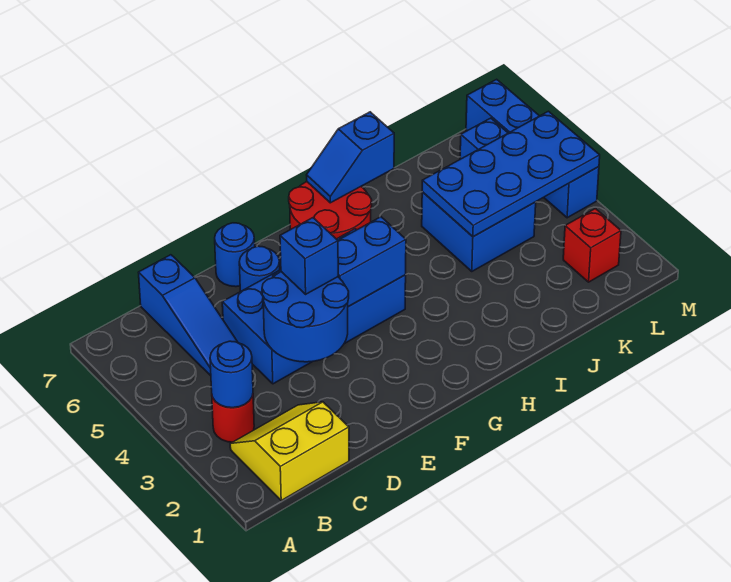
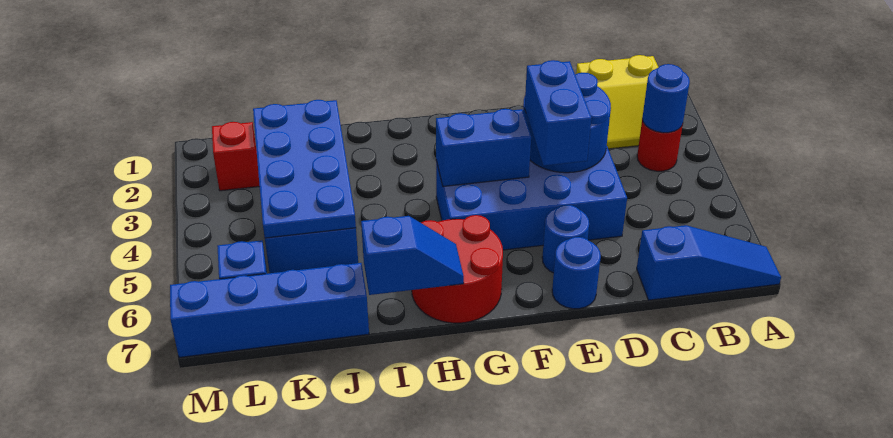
blue 1x3 slope [138,255,238,376] -> blue 1x3 slope turned to [637,225,781,300]
blue 1x1 brick [280,218,338,294] -> blue 1x2 brick [525,60,591,166]
blue 2x4 plate [422,111,600,237] -> blue 2x4 plate turned to [253,100,356,238]
blue 1x4 brick [466,79,599,218] -> blue 1x4 brick turned to [170,263,369,357]

